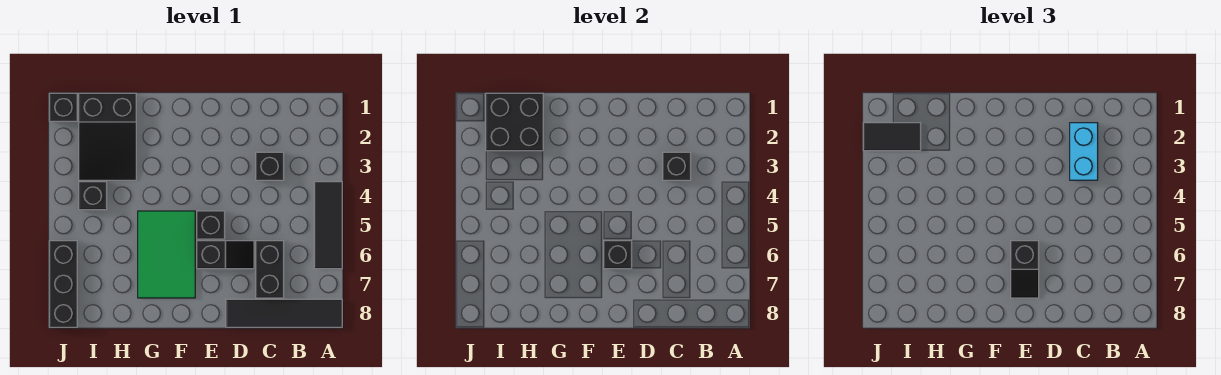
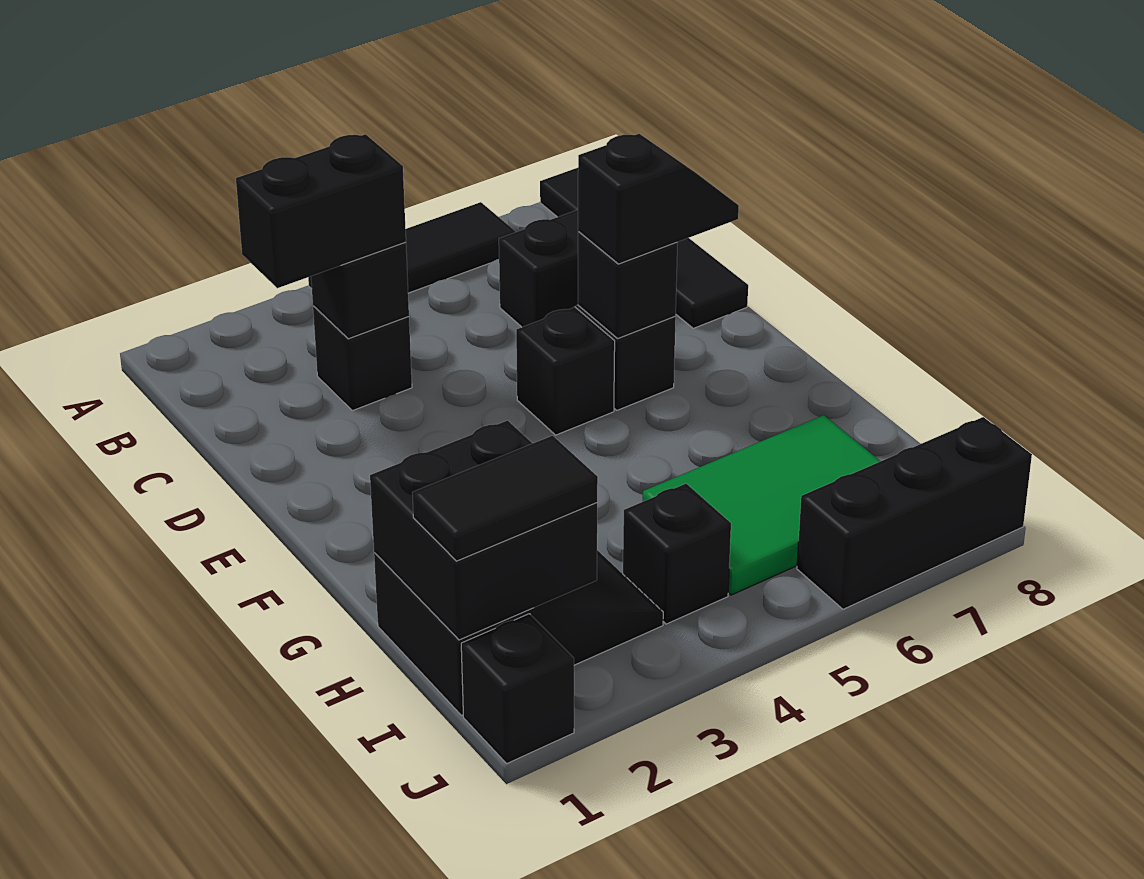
cyan 1x2 brick [1070,123,1098,180] -> black 1x2 brick [236,134,406,288]
green 2x3 tile [138,211,195,298] -> green 2x3 tile moved to [643,415,880,595]
black 1x2 tile [863,123,921,151] -> black 1x2 tile turned to [412,436,598,561]

